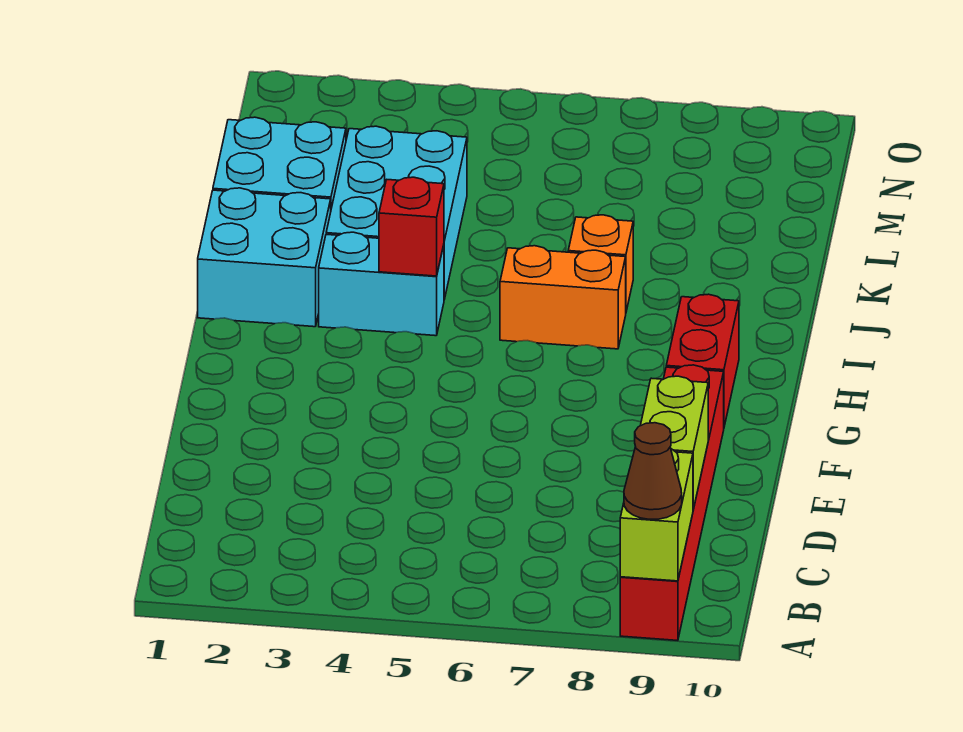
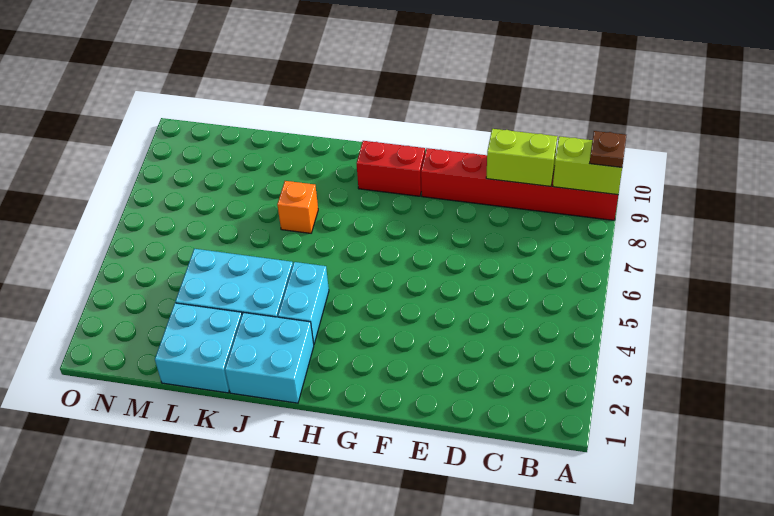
brown 1x1 cone [624,423,682,519] -> brown 1x1 plate [590,131,626,167]
red 1x1 brick [379,177,444,276] -> none
orange 1x2 brick [500,246,626,349] -> none

